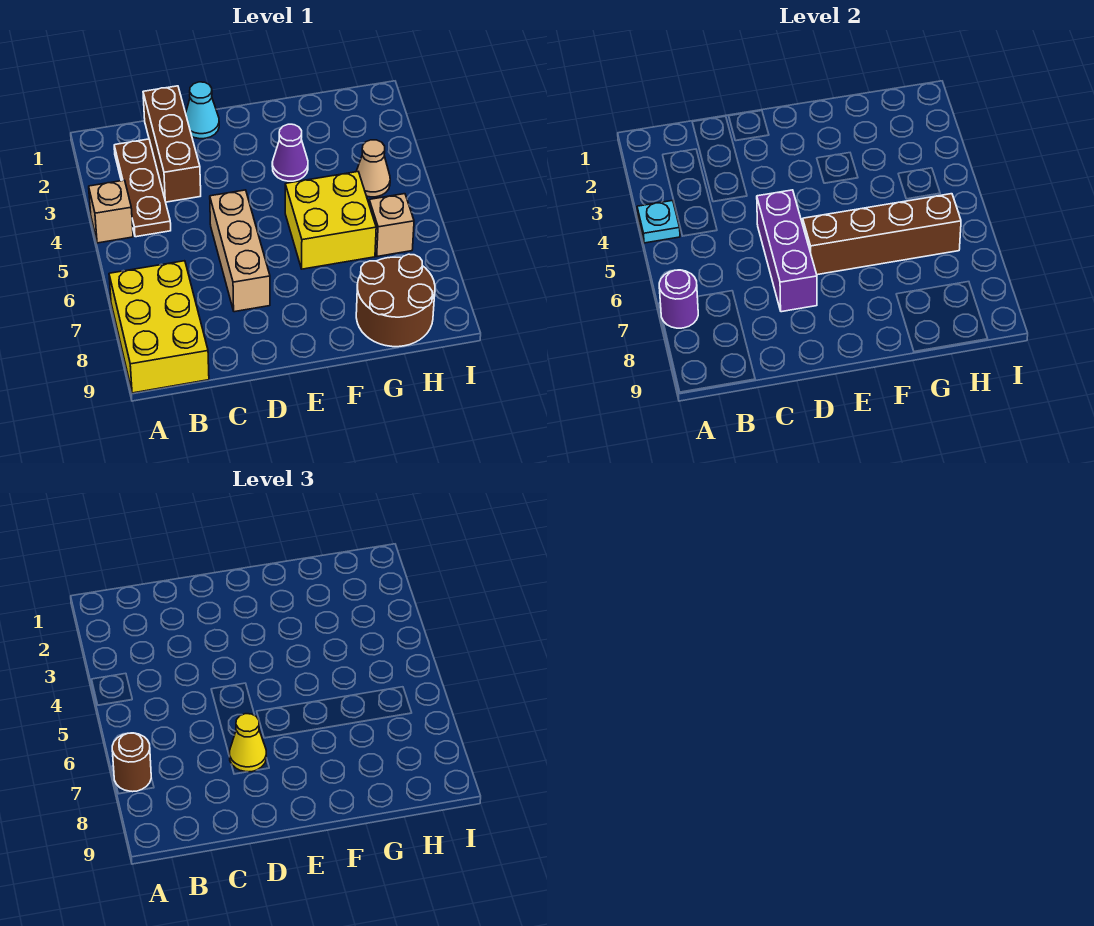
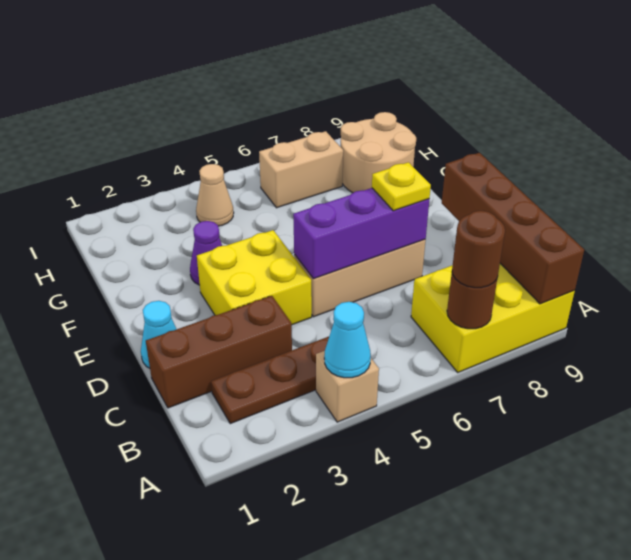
cyan 1x1 plate [637,200,680,243] -> cyan 1x1 cone [324,302,371,378]
purple 1x1 round brick [659,270,698,328] -> brown 1x1 round brick [447,273,498,329]
yellow 1x1 cone [229,714,266,772] -> yellow 1x1 plate [372,162,431,211]
brown 1x4 brick [803,194,961,275] -> brown 1x4 brick moved to [442,153,584,304]
yellow 2x2 brick [285,172,376,269] -> yellow 2x2 brick moved to [197,230,312,325]
brown 2x2 round brick [356,254,435,347] -> tan 2x2 round brick [341,112,416,193]
tan 1x1 brick [369,194,414,257] -> tan 1x2 brick [259,131,343,208]

